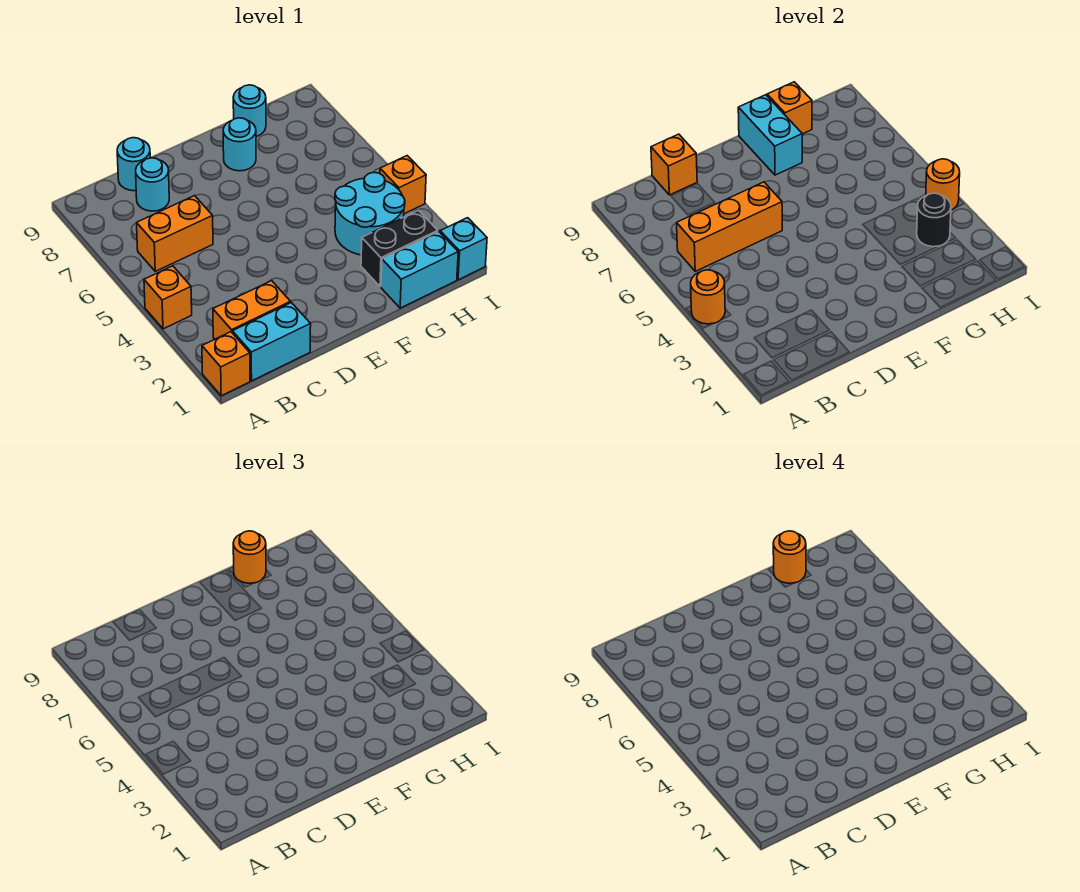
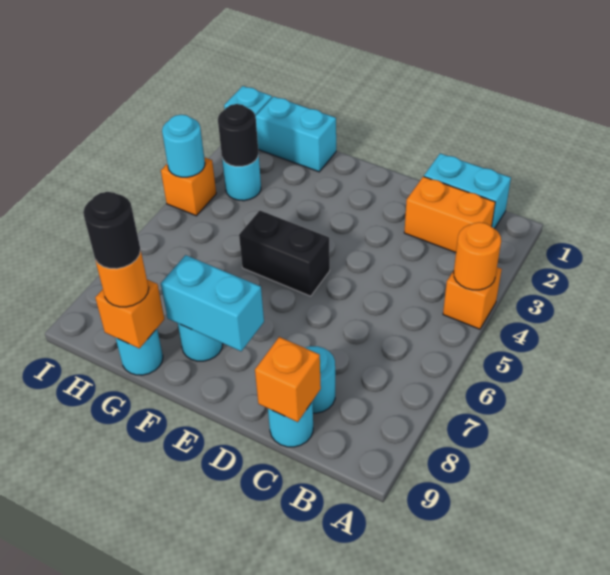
orange 1x1 brick [202,332,250,396] -> none
orange 1x2 brick [137,196,213,271] -> none
orange 1x3 brick [677,182,782,271] -> none
cyan 1x2 brick [738,95,802,175] -> cyan 1x2 brick turned to [161,255,264,351]
black 1x2 brick [361,210,438,287] -> black 1x2 brick moved to [239,211,330,296]
cyan 2x2 round brick [335,172,405,255] -> cyan 1x1 round brick [222,153,261,201]
orange 1x1 round brick [773,531,806,583] -> black 1x1 round brick [83,192,141,269]
orange 1x1 round brick [926,159,960,210] -> cyan 1x1 round brick [162,115,205,177]

